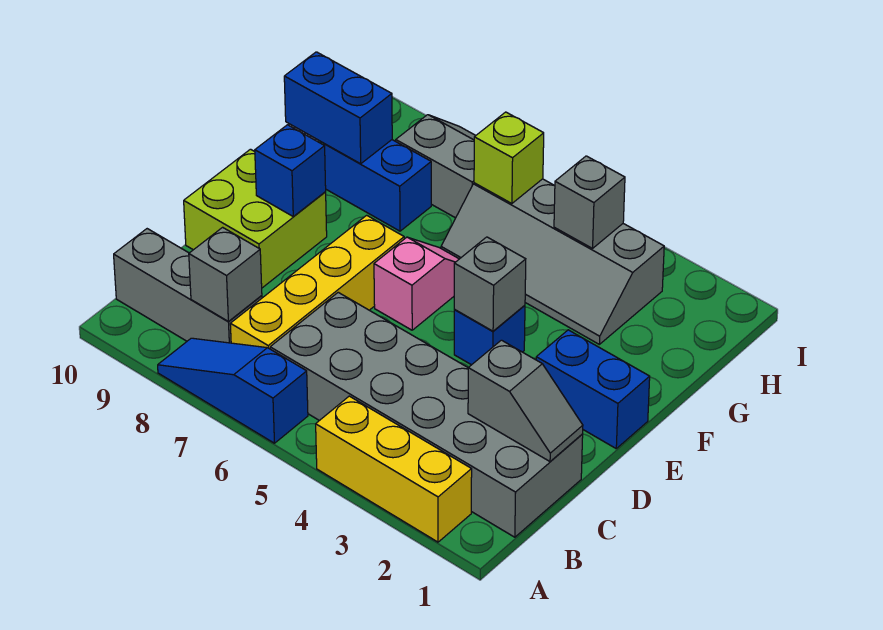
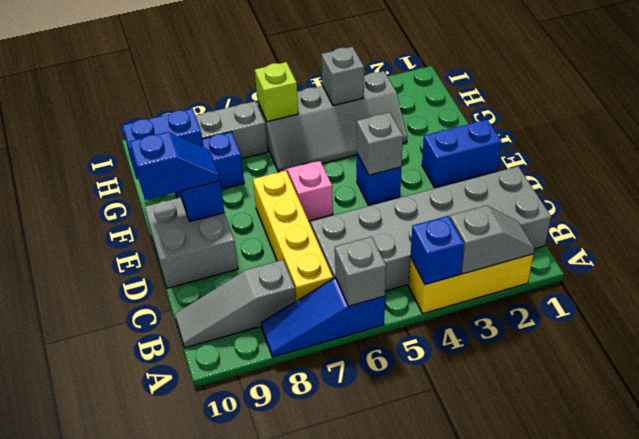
none -> blue 1x1 brick [410,216,464,285]
grey 1x3 brick [114,229,262,343] -> grey 1x3 slope [175,260,296,348]
grey 1x1 brick [189,227,262,321] -> grey 1x1 brick moved to [335,237,386,306]
grey 1x2 slope [468,340,583,461] -> grey 1x2 slope moved to [450,205,535,274]
lime 2x2 brick [184,149,327,288] -> grey 2x2 brick [145,197,238,288]
none -> blue 1x2 slope [130,132,220,200]

